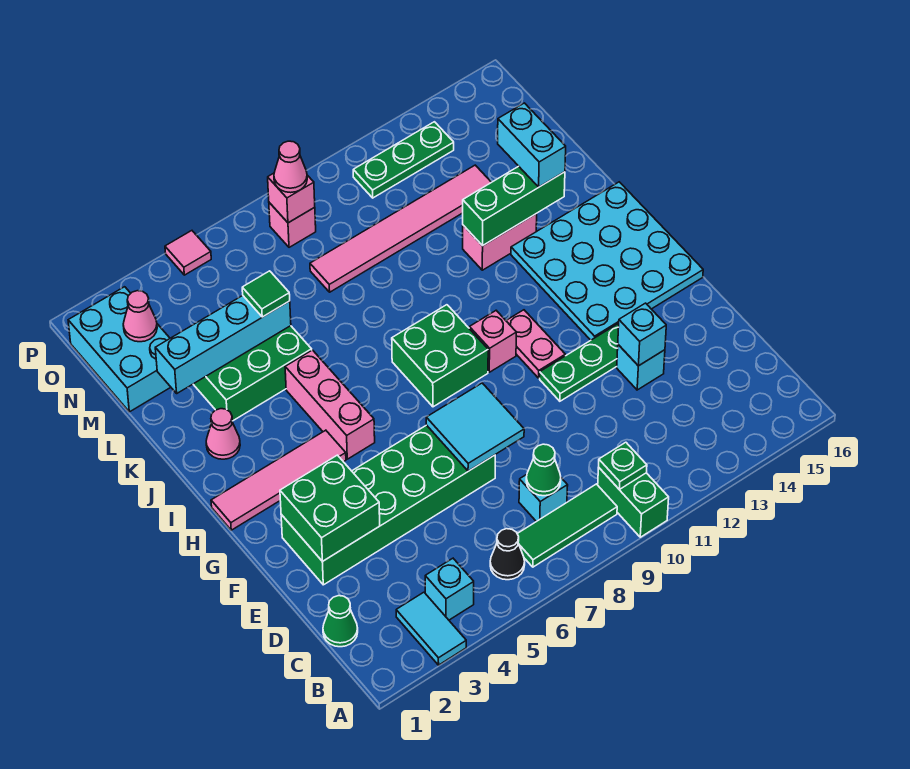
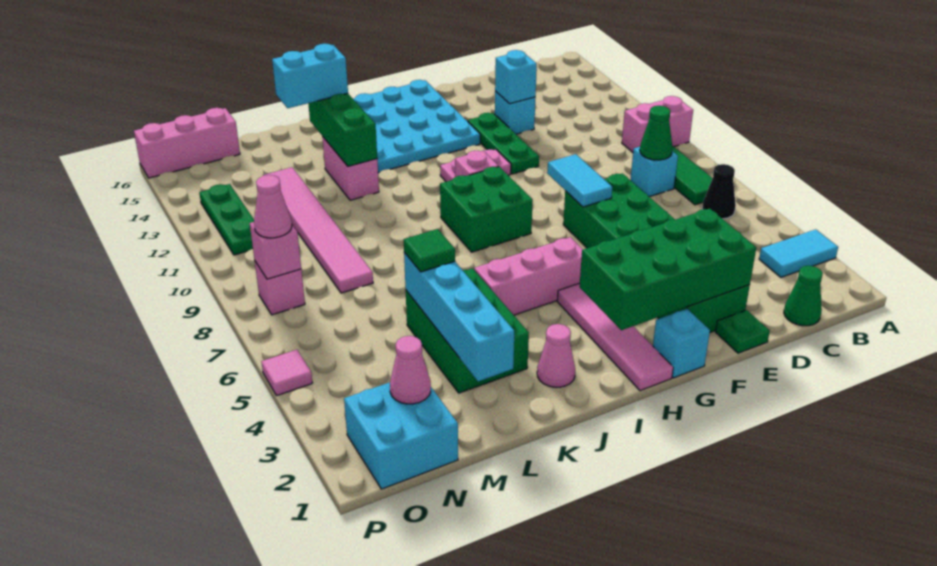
green 1x2 brick [598,467,669,537] -> pink 1x2 brick [622,96,693,152]
cyan 1x1 brick [425,558,474,620] -> cyan 1x1 brick moved to [653,309,710,378]
green 1x1 plate [599,442,647,489] -> green 1x1 plate moved to [715,310,770,353]
green 2x2 brick [280,455,380,562] -> green 2x4 brick [579,209,756,330]
cyan 2x2 tile [426,383,524,471] -> cyan 1x2 tile [547,154,612,207]
cyan 2x3 brick [68,287,171,412] -> cyan 2x2 brick [344,382,458,489]
none -> pink 1x3 brick [134,108,240,178]

